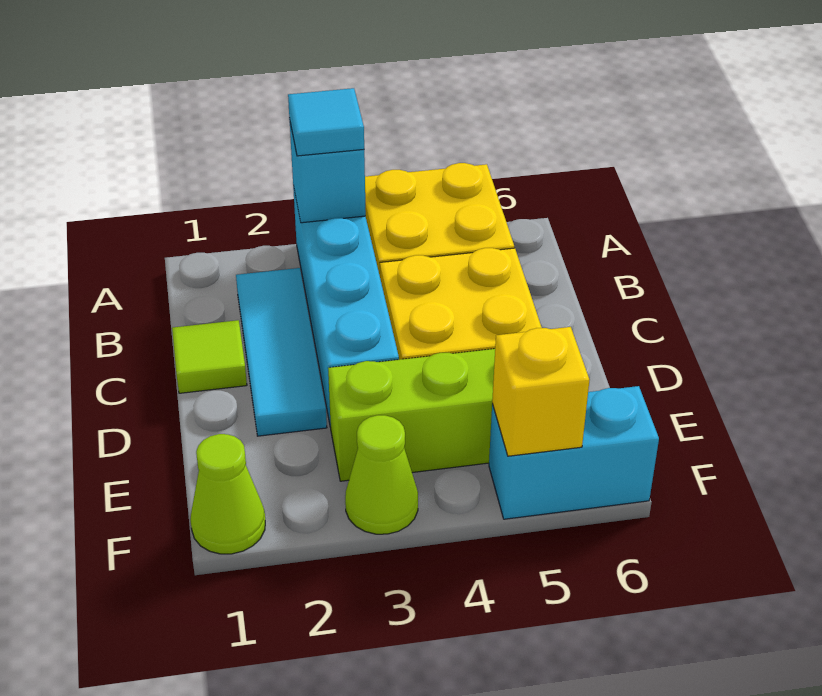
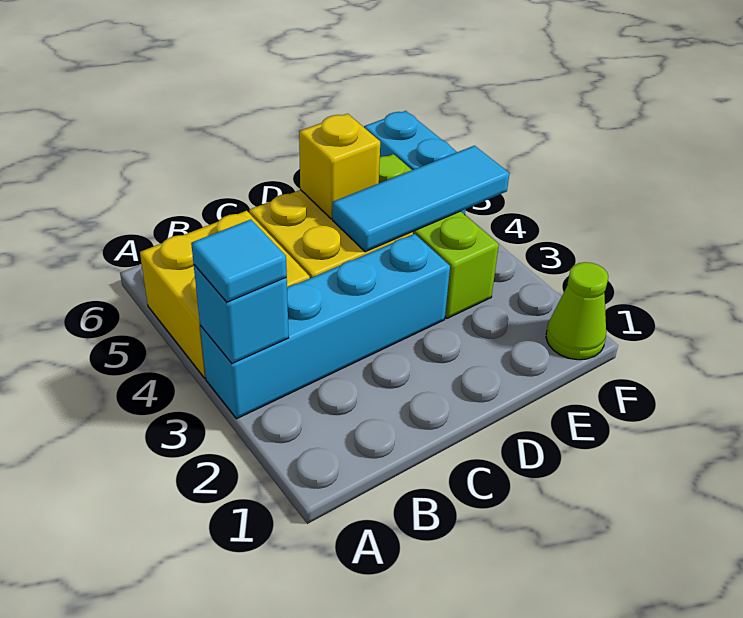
cyan 1x3 tile [236,268,327,436] -> cyan 1x3 tile moved to [332,146,509,252]
lime 1x1 tile [172,320,247,393] -> none
lime 1x1 cone [345,415,418,534] -> none
yellow 1x1 brick [492,327,589,456] -> yellow 1x1 brick moved to [299,114,380,219]

